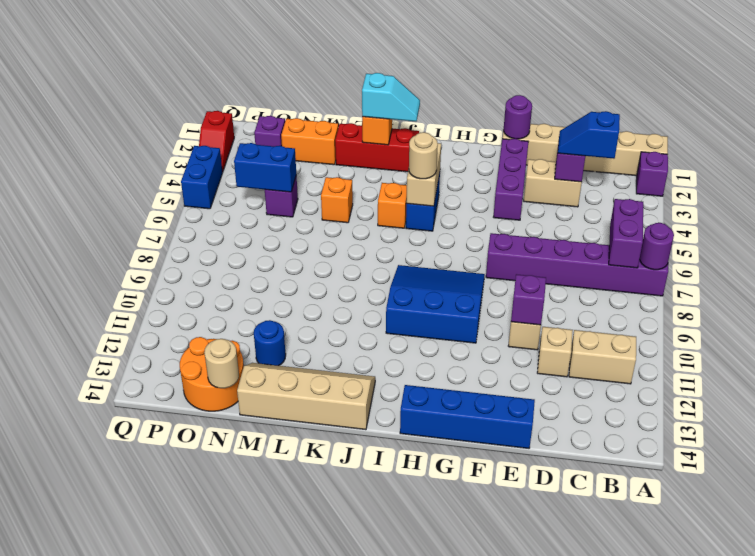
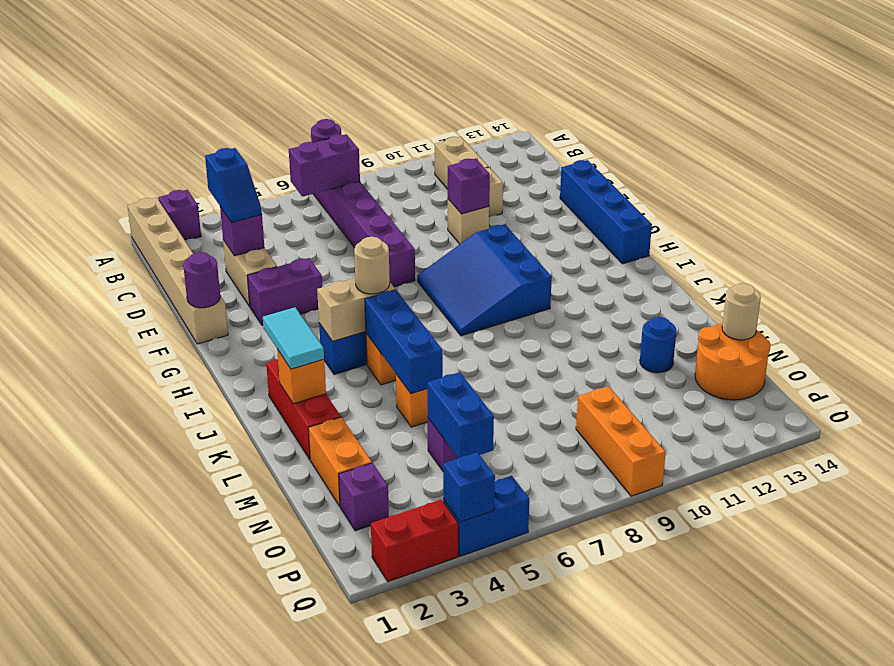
purple 1x3 brick [494,139,528,220] -> purple 1x2 brick [247,258,322,325]
cyan 1x2 slope [362,73,420,121] -> cyan 1x2 tile [263,307,324,369]
none -> blue 1x3 brick [365,290,443,394]
tan 2x4 slope [237,363,375,430] -> none
none -> orange 1x3 brick [576,386,666,496]
red 1x2 slope [199,111,234,172] -> red 1x2 brick [371,499,458,582]
none -> blue 1x1 brick [443,452,495,522]

